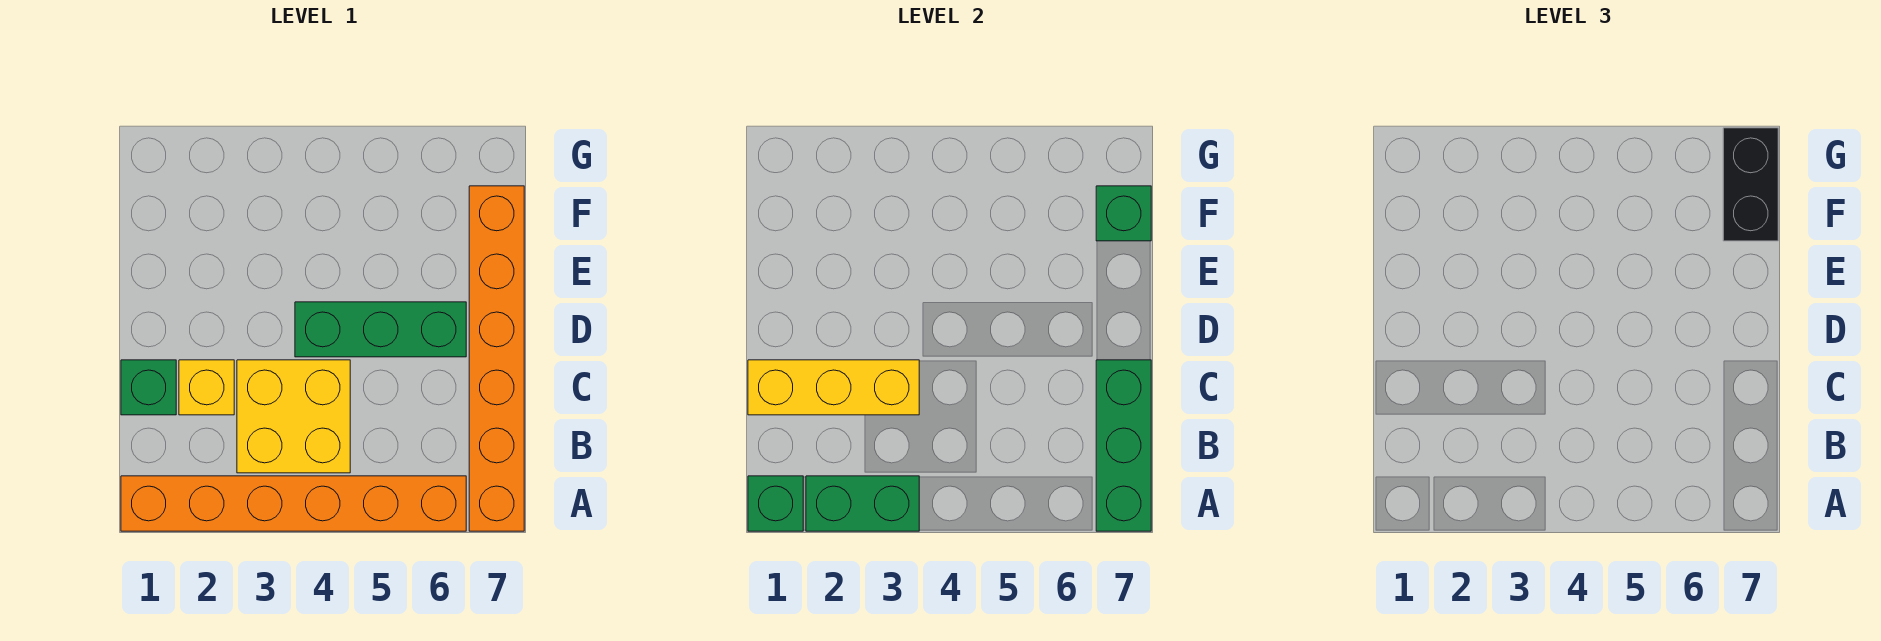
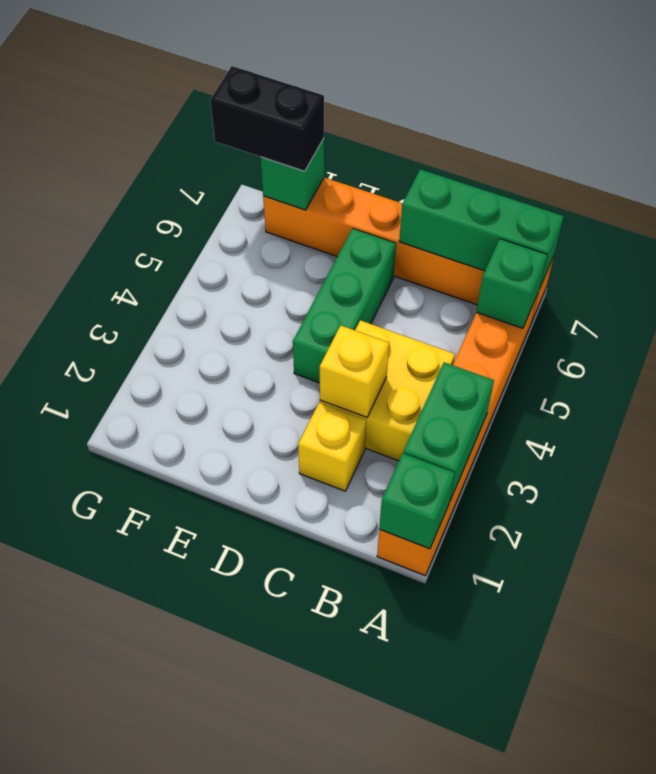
green 1x1 brick [121,360,176,415] -> green 1x1 brick moved to [476,239,547,328]
yellow 1x3 brick [748,360,919,415] -> yellow 1x1 brick [320,326,389,417]

